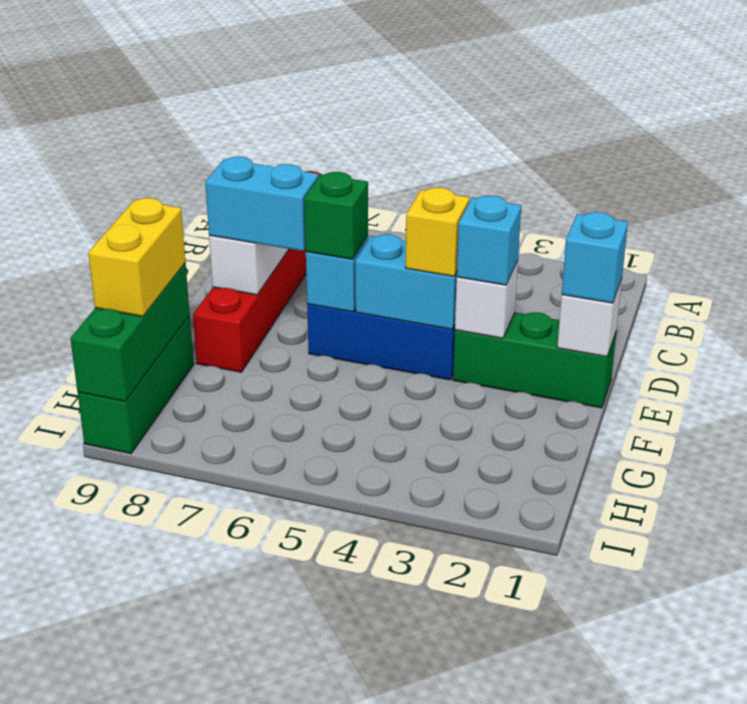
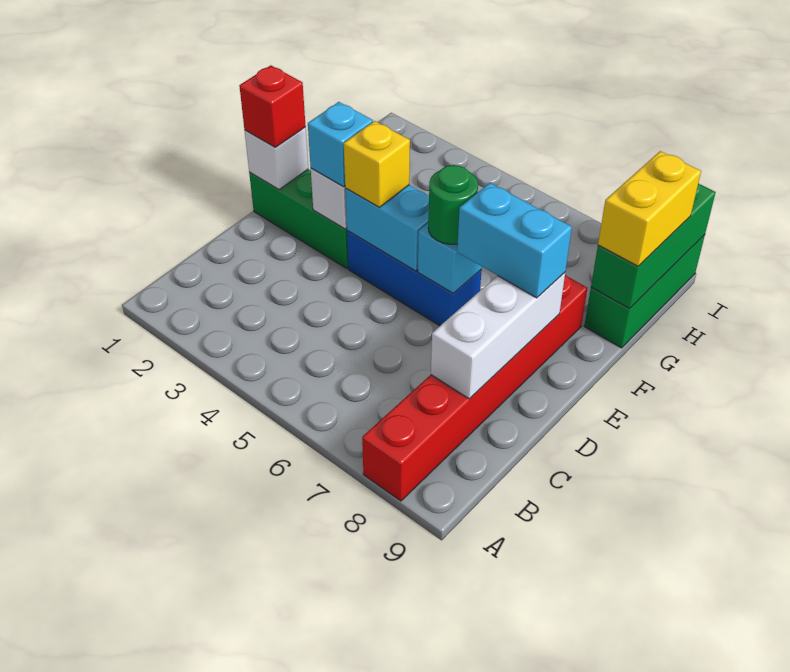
cyan 1x1 brick [562,212,628,303] -> red 1x1 brick [239,65,306,147]
green 1x1 brick [304,172,368,259] -> green 1x1 round brick [428,165,478,244]

